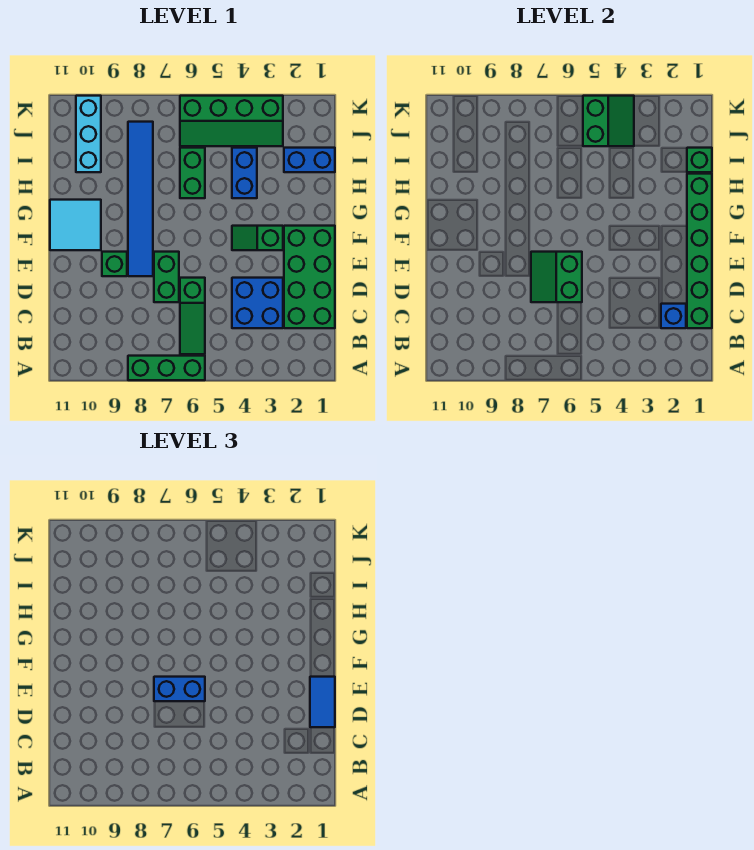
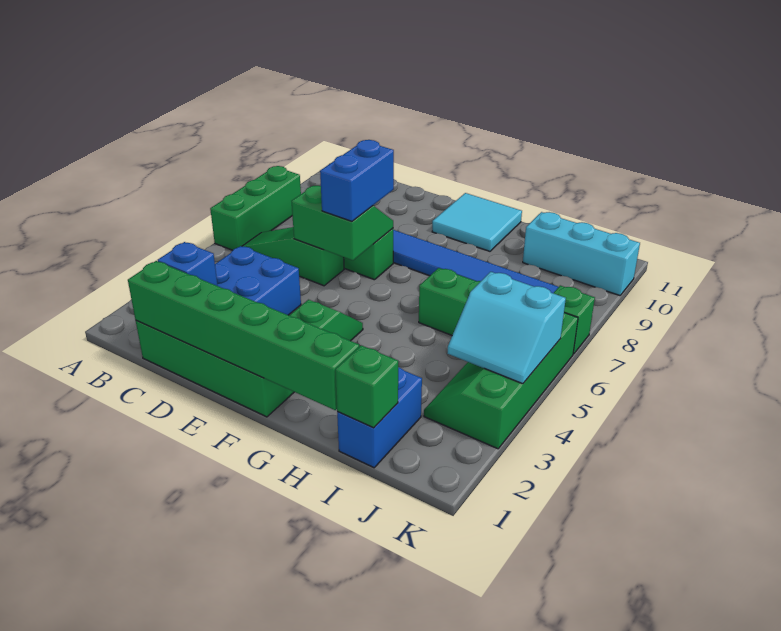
blue 1x2 tile [310,677,335,727] -> none
green 1x1 brick [102,252,127,276] -> green 1x1 brick moved to [554,285,595,354]
blue 1x2 brick [232,148,257,198] -> none
green 2x2 slope [583,96,634,146] -> cyan 2x2 slope [448,272,566,384]

